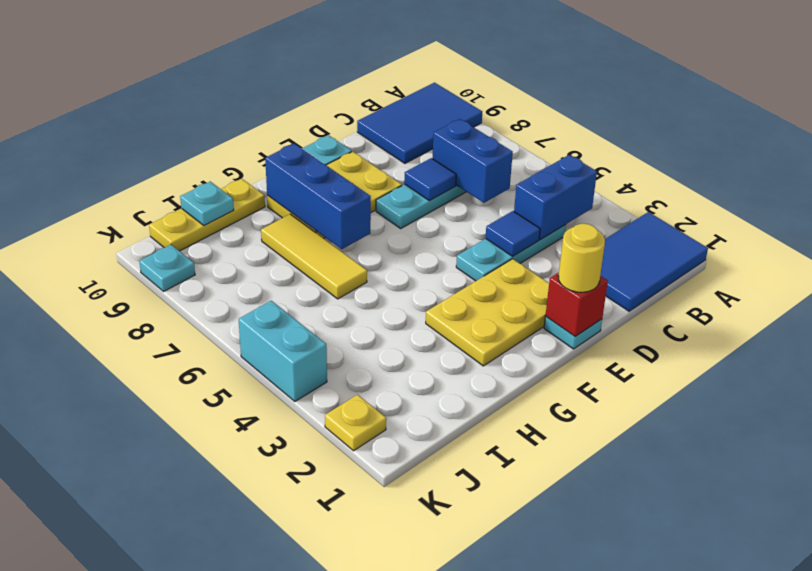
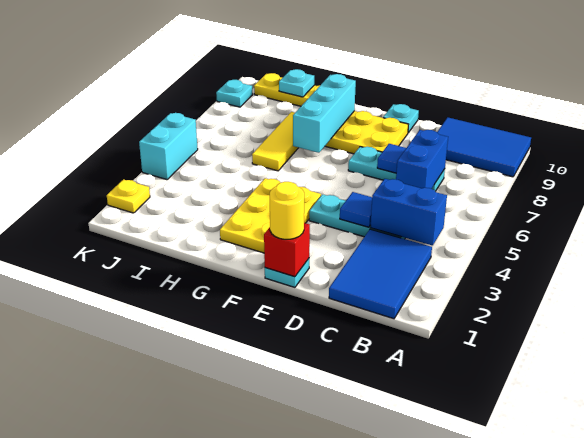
blue 2x3 tile [600,212,708,311] -> blue 2x3 tile turned to [329,229,432,319]
yellow 2x3 plate [426,259,549,366] -> yellow 2x3 plate turned to [220,178,321,253]
blue 1x3 brick [265,143,371,249] -> cyan 1x3 brick [293,74,356,153]

